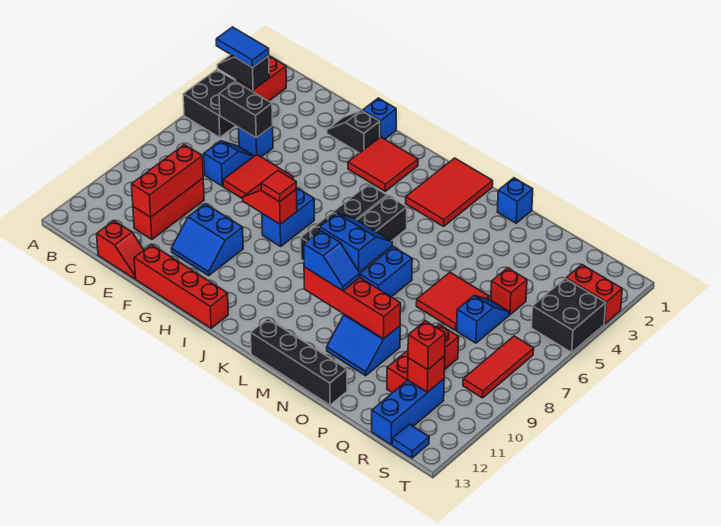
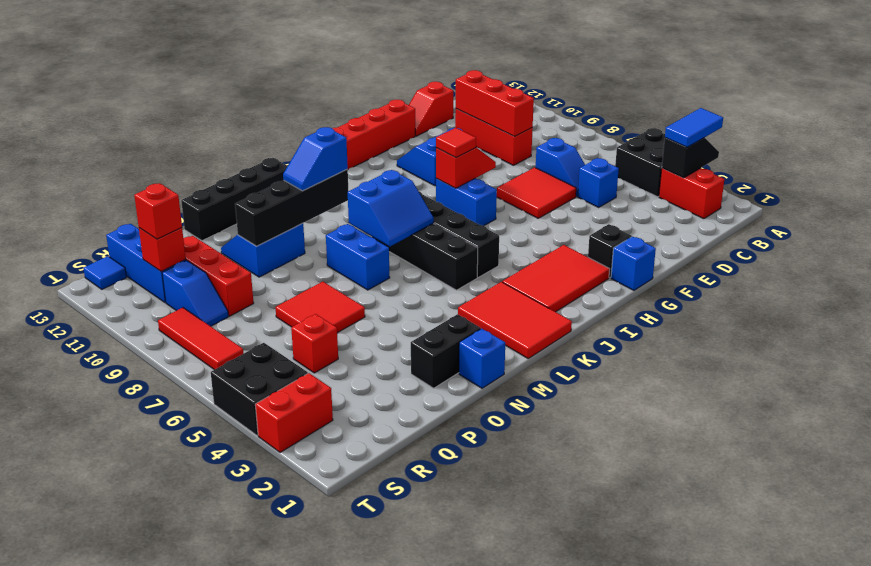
black 1x2 brick [219,82,273,138] -> black 1x2 brick moved to [411,314,481,388]
red 2x2 tile [348,137,418,191] -> red 2x3 tile [502,245,610,312]
red 1x4 brick [304,267,401,339] -> black 1x4 brick [235,169,348,246]
blue 1x2 slope [457,296,509,343] -> blue 1x2 slope moved to [162,260,229,326]

